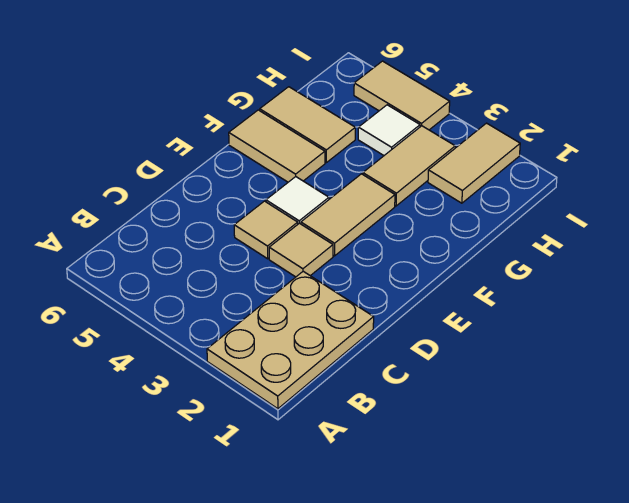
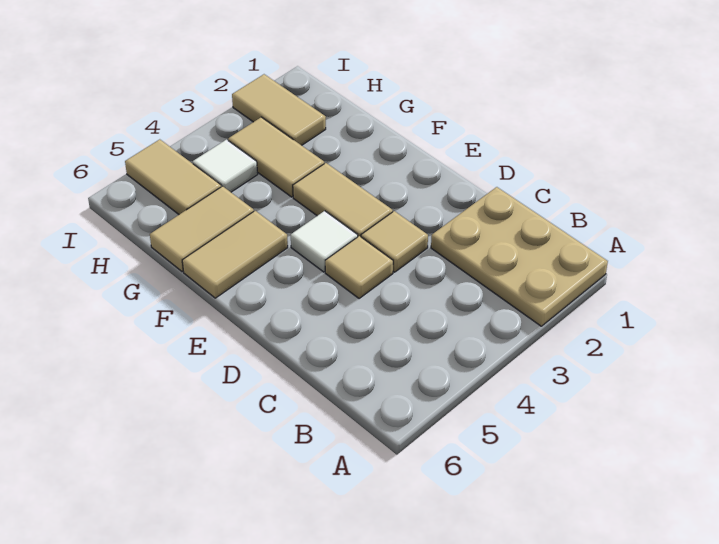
tan 1x2 tile [354,61,450,130] -> tan 1x2 tile turned to [125,139,221,214]

